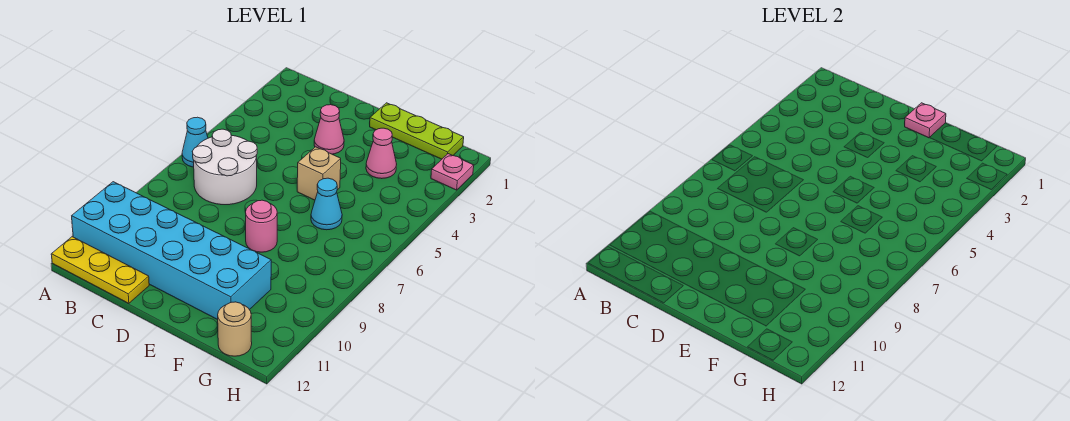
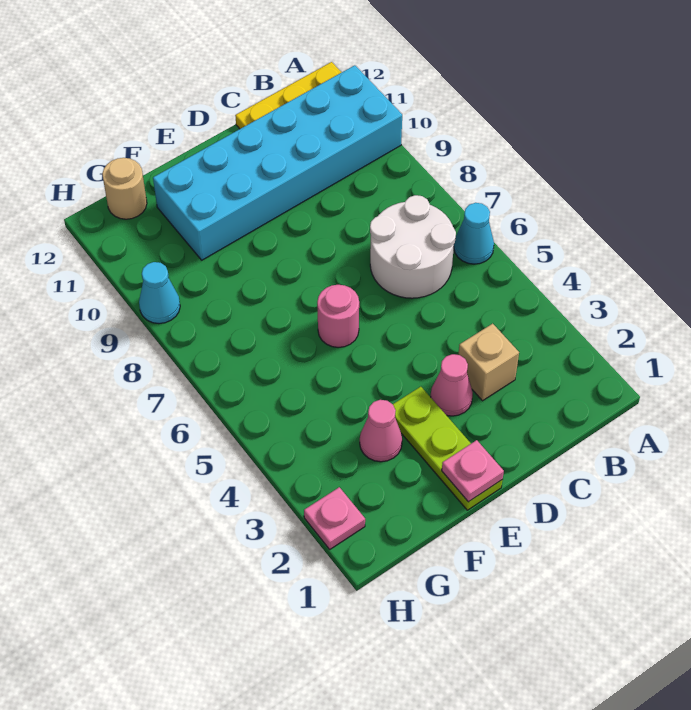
lime 1x3 plate [370,103,464,159] -> lime 1x3 plate turned to [393,387,502,510]
tan 1x1 brick [297,147,341,200] -> tan 1x1 brick moved to [458,324,519,401]
pink 1x1 round brick [246,200,277,252] -> pink 1x1 round brick moved to [317,285,359,347]
cyan 1x1 cone [311,178,342,230] -> cyan 1x1 cone moved to [139,262,180,324]

